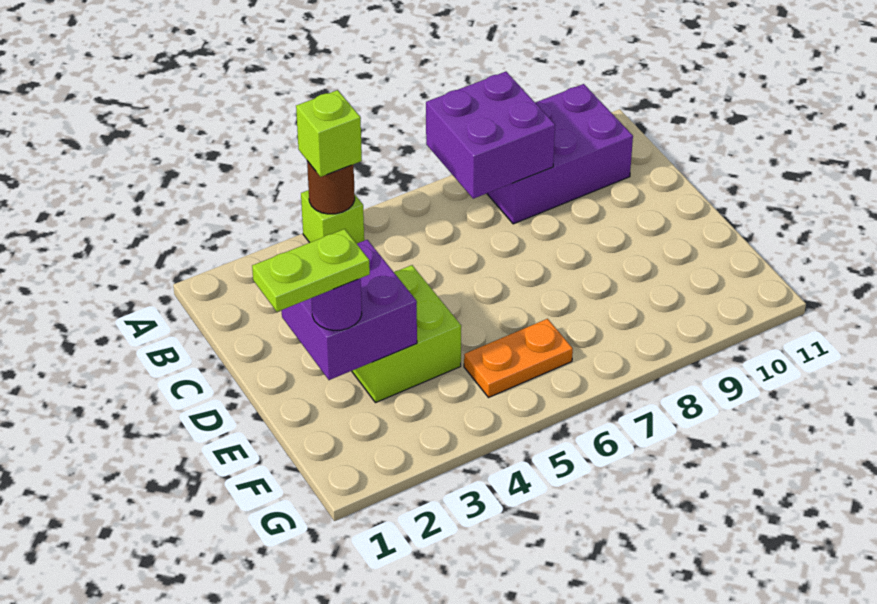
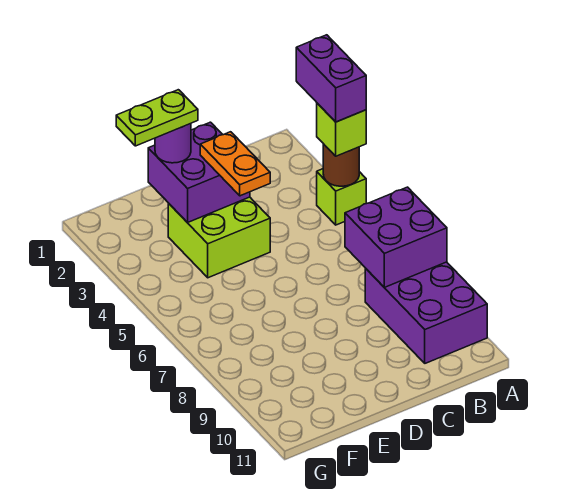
none -> purple 1x2 brick [296,35,366,122]
lime 1x2 plate [252,229,370,312] -> lime 1x2 plate turned to [116,90,198,146]
orange 1x2 plate [464,319,573,398] -> orange 1x2 plate moved to [200,132,270,196]

